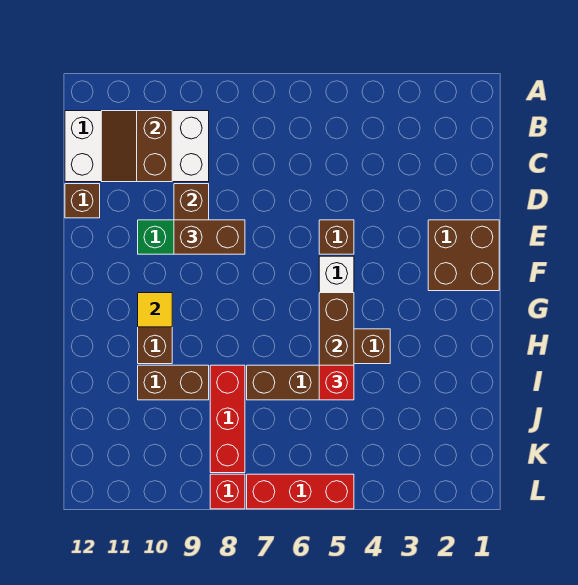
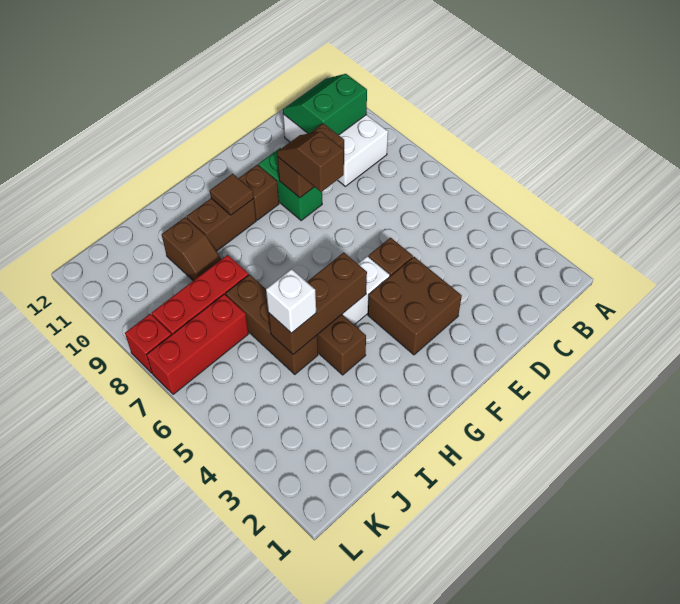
white 2x4 brick [65,111,209,182] -> white 2x3 brick [283,114,388,186]
brown 2x2 slope [101,111,172,182] -> green 2x2 slope [283,74,367,135]
brown 1x1 brick [65,184,100,218] -> brown 1x1 brick moved to [238,165,279,220]
brown 2x2 brick [428,220,499,291] -> brown 2x2 brick moved to [368,257,462,355]
brown 1x2 brick [174,220,245,254] -> brown 1x2 slope [277,132,344,192]
yellow 1x1 tile [138,293,172,327] -> brown 1x1 tile [210,174,254,215]
red 1x1 brick [319,365,354,400] -> white 1x1 brick [266,269,316,333]
brown 1x2 brick [138,365,209,400] -> brown 1x2 slope [162,217,221,281]
red 1x3 brick [247,474,354,509] -> red 1x3 brick turned to [147,294,249,394]

